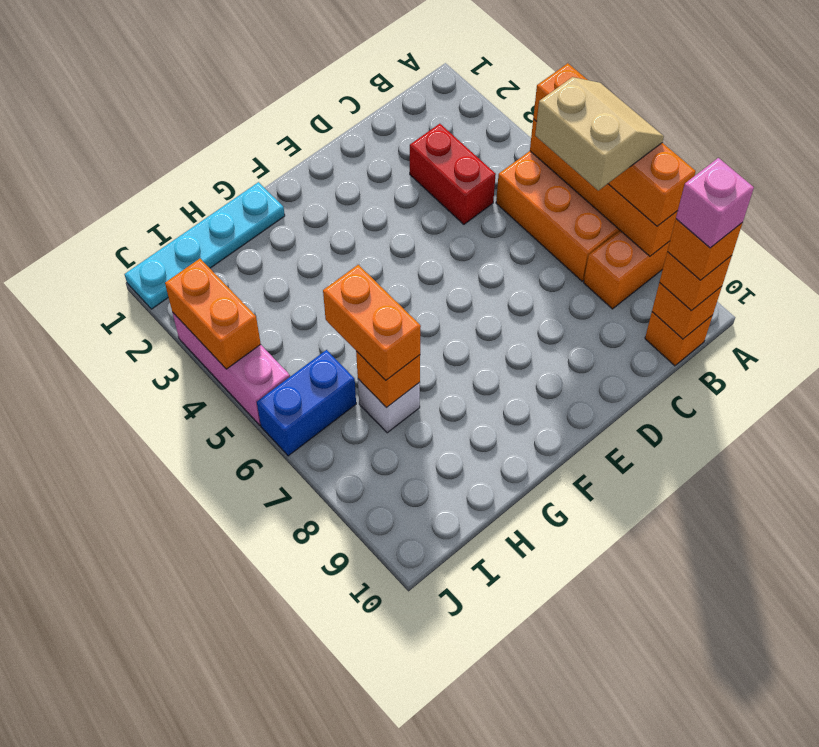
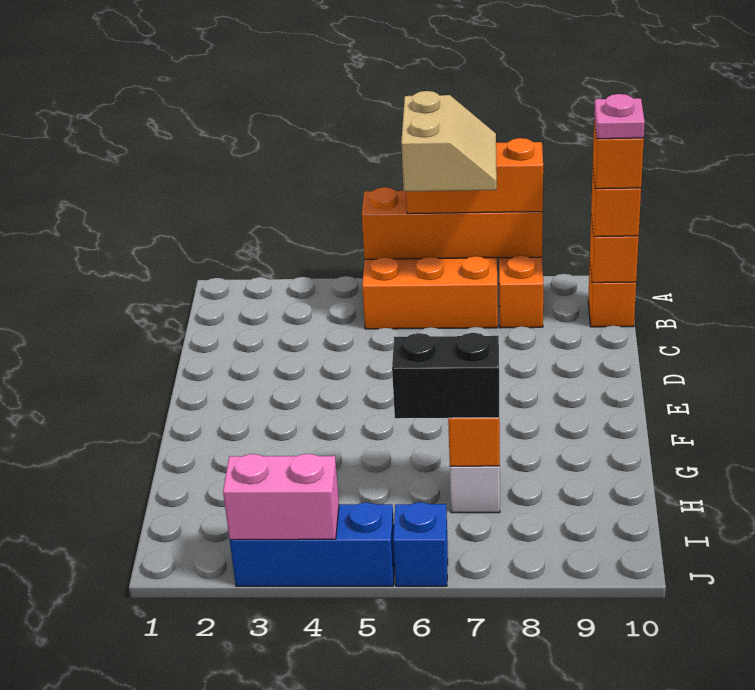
orange 1x4 brick [533,63,696,226] -> orange 1x3 brick [406,138,543,214]
tan 2x2 slope [535,77,664,190] -> tan 2x2 slope turned to [401,91,497,192]
pink 1x1 brick [676,158,754,248] -> pink 1x1 plate [594,94,645,139]
red 1x2 brick [410,124,496,224] -> none
cyan 1x4 plate [125,182,285,309] -> none
orange 1x2 brick [323,265,421,380] -> black 1x2 brick [392,333,499,418]
blue 1x2 brick [257,350,356,456] -> blue 1x1 brick [393,502,448,586]
pink 1x3 brick [172,312,290,425] -> blue 1x3 brick [230,502,395,586]
orange 1x2 brick [165,259,261,369] -> pink 1x2 brick [223,454,339,540]

